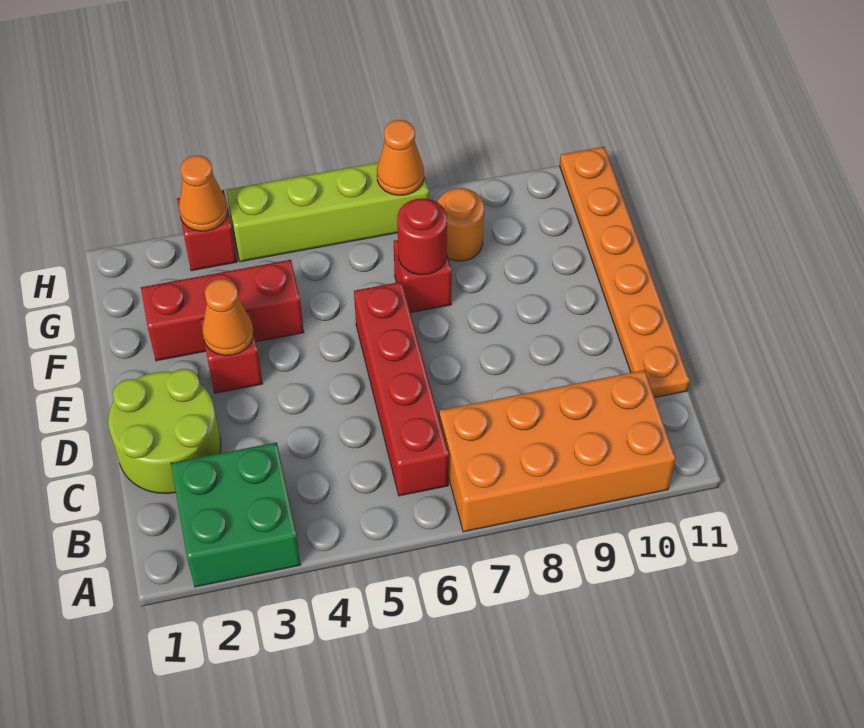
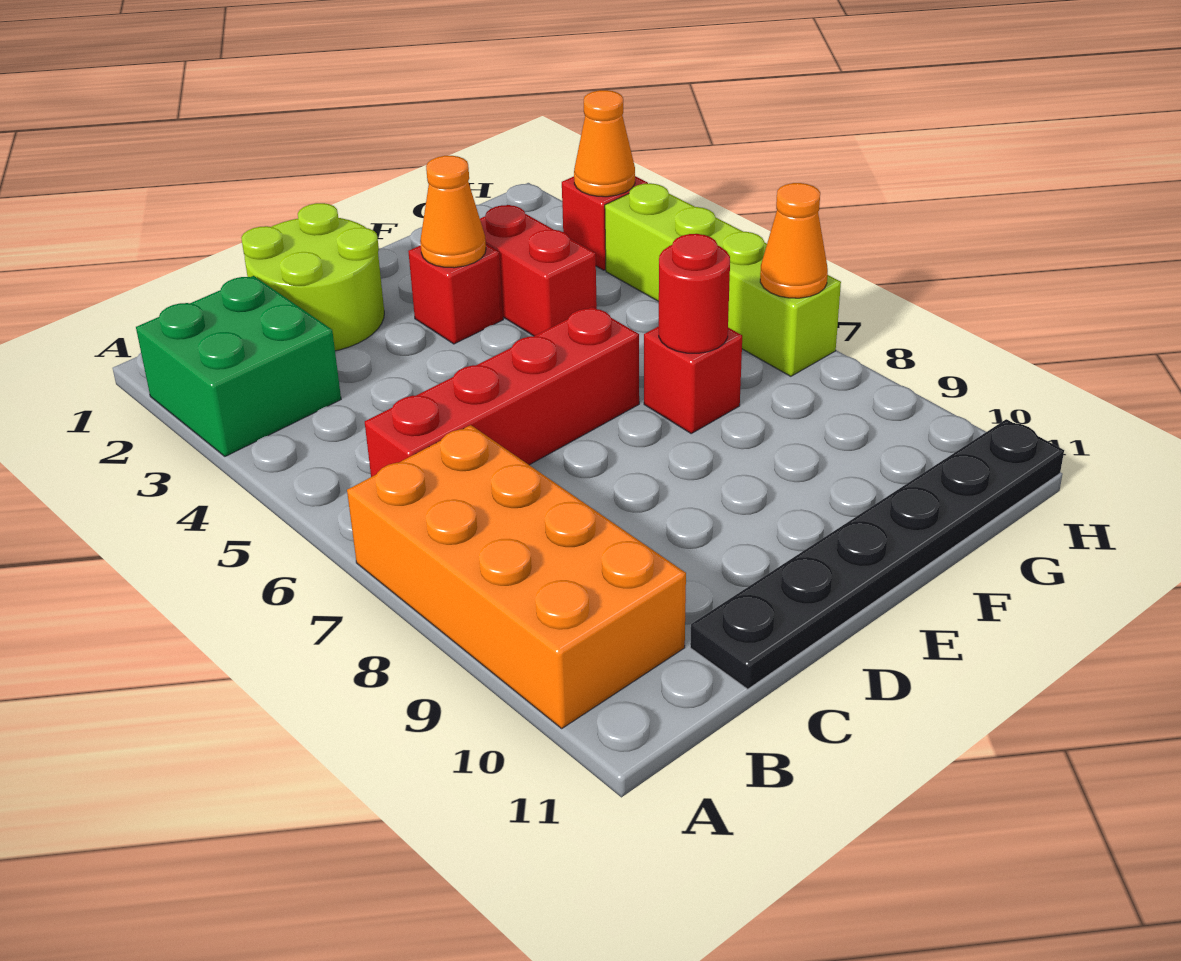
orange 1x6 plate [560,147,690,398] -> black 1x6 plate [690,419,1064,689]
red 1x3 brick [141,260,304,361] -> red 1x2 brick [480,205,597,336]
orange 1x1 round brick [438,188,484,261] -> none

